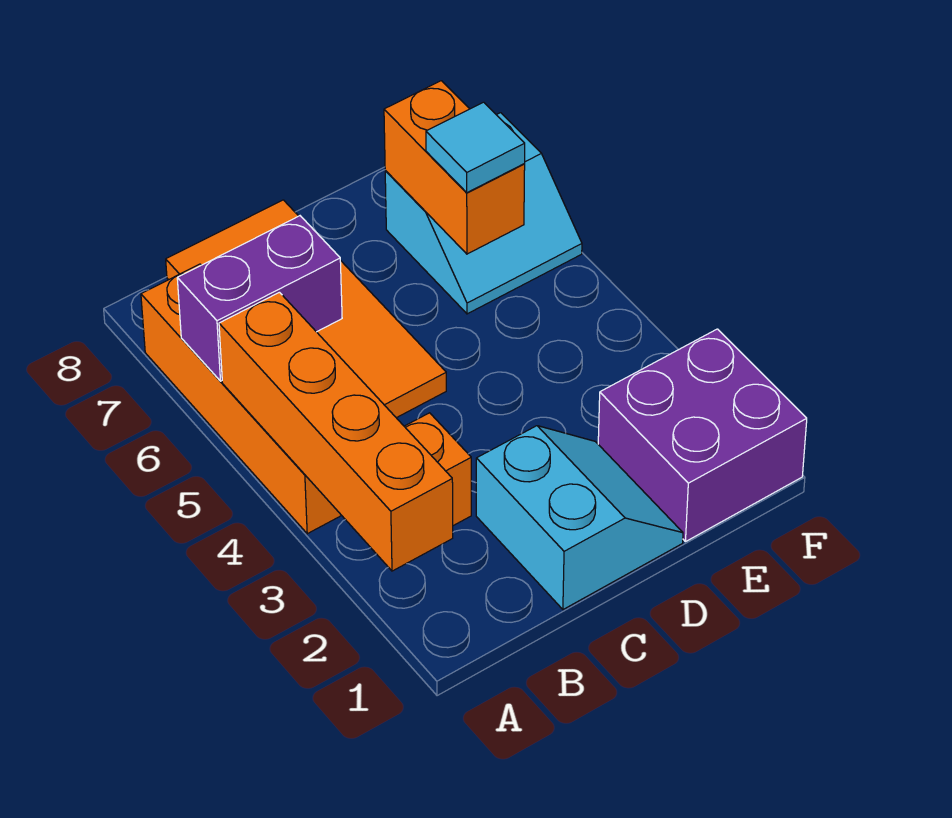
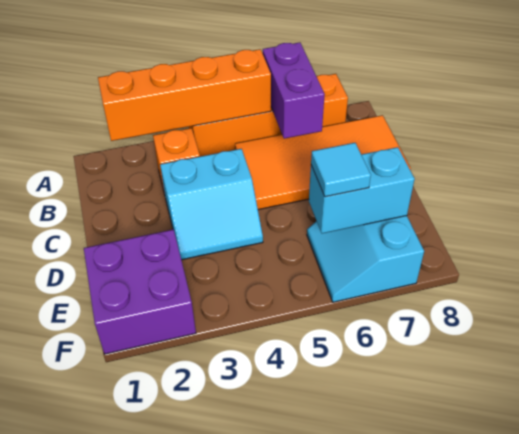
cyan 2x2 slope [476,426,683,609] -> cyan 2x2 slope moved to [160,149,263,260]
orange 1x2 brick [384,81,525,254] -> cyan 1x2 brick [309,147,415,233]

